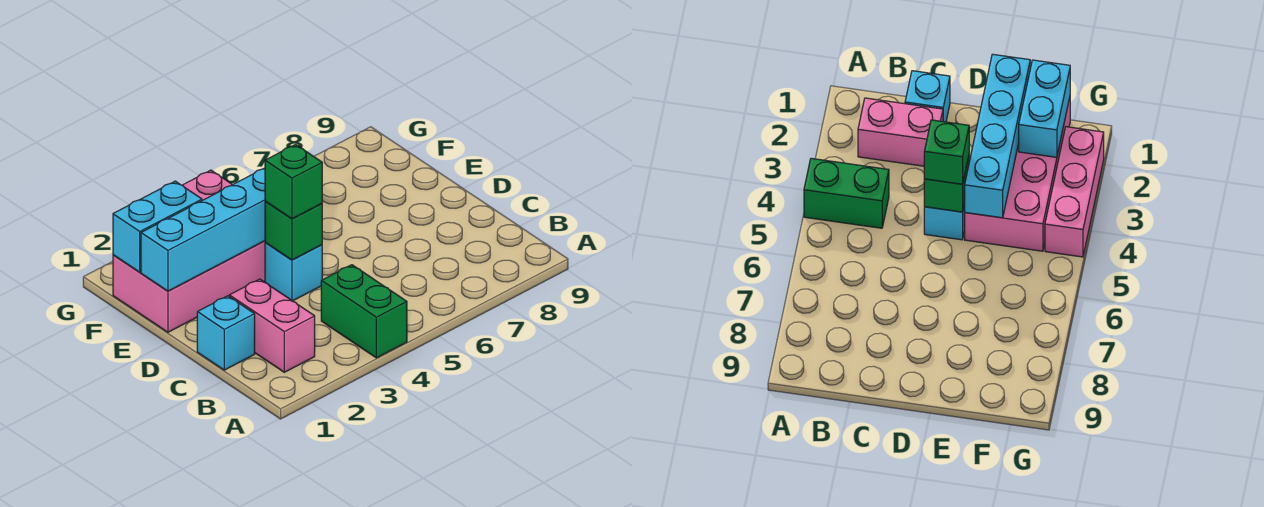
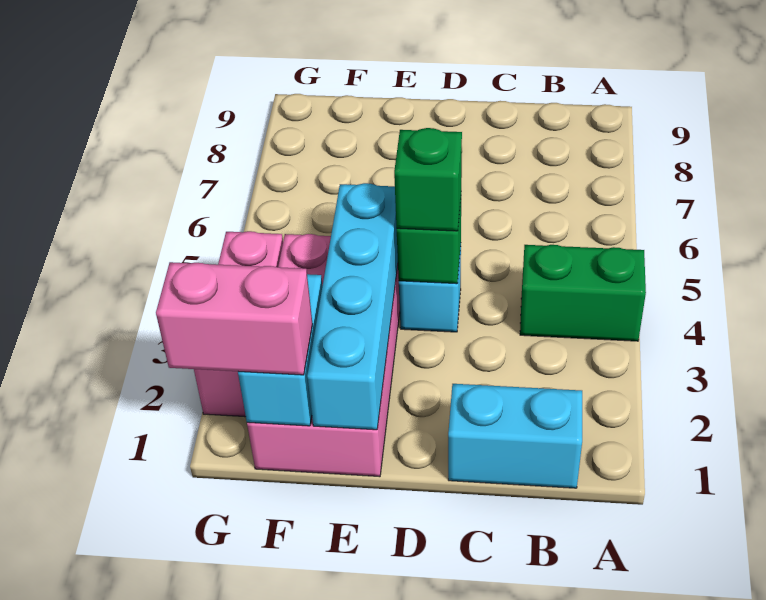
pink 1x2 brick [229,279,315,372] -> pink 1x2 brick moved to [156,262,313,375]
cyan 1x1 brick [197,296,255,370] -> cyan 1x2 brick [448,384,582,488]

